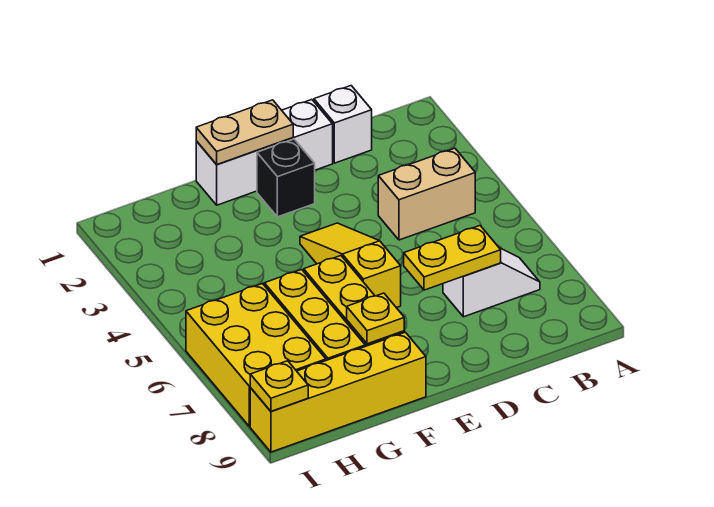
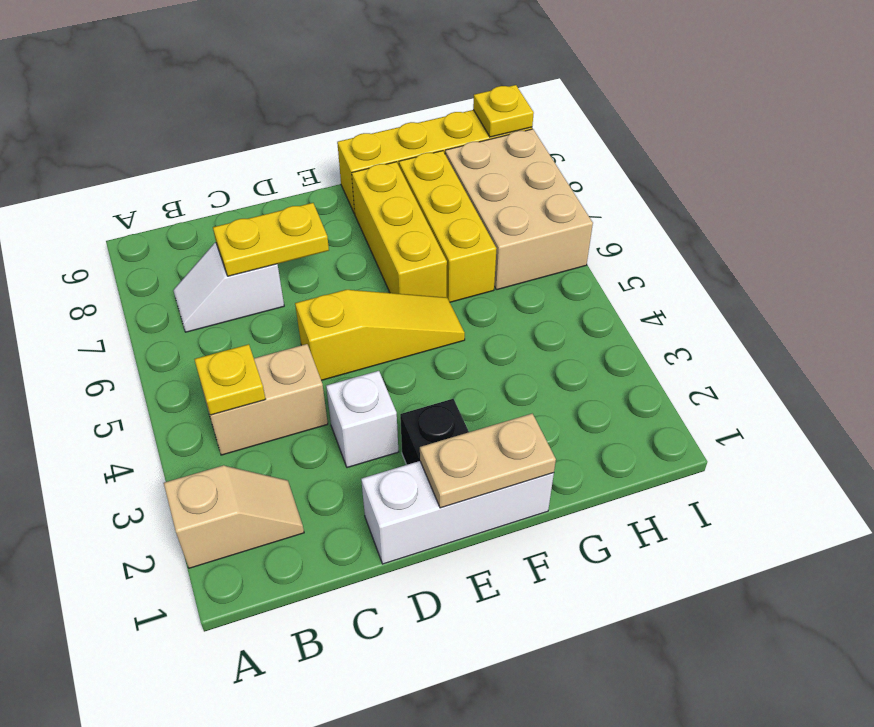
none -> tan 1x2 slope [164,465,304,568]
white 1x1 brick [314,86,372,163] -> white 1x1 brick moved to [326,371,398,468]
yellow 1x3 slope [300,223,401,308] -> yellow 1x3 slope turned to [295,290,465,380]
yellow 1x1 plate [347,293,404,344] -> yellow 1x1 plate moved to [194,344,265,415]
yellow 2x3 brick [186,284,326,427] -> tan 2x3 brick [445,129,593,290]

